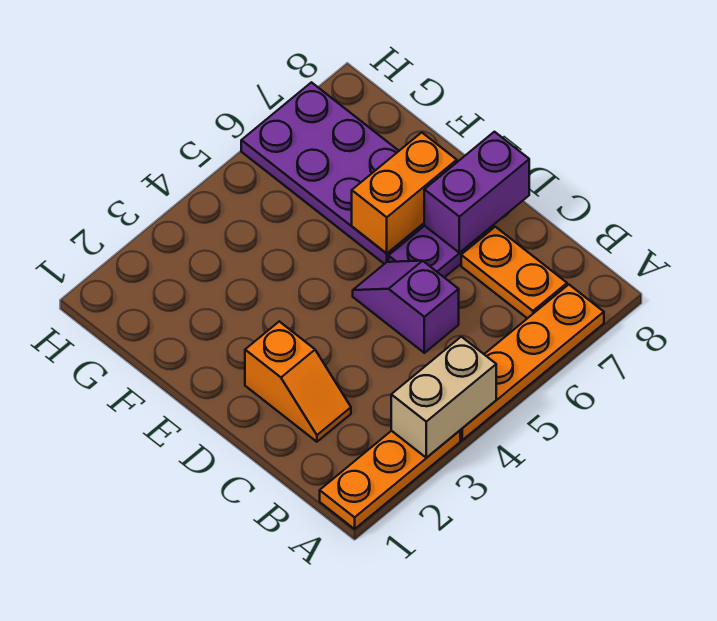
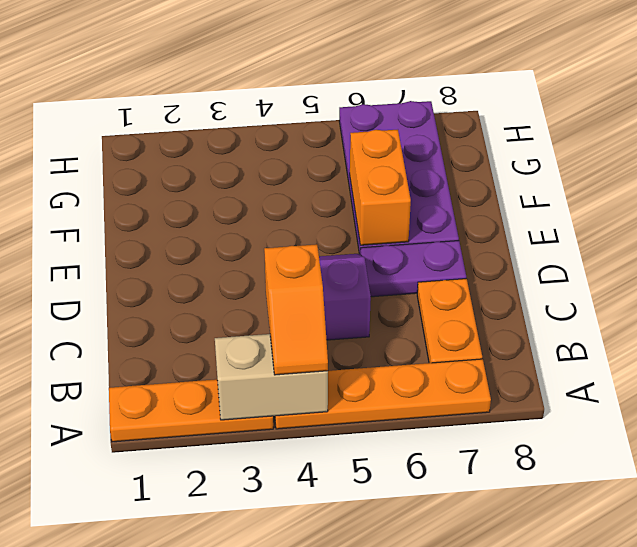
orange 1x2 slope [245,321,351,442] -> orange 1x2 slope moved to [264,244,328,375]
purple 1x2 brick [424,132,529,253] -> none
orange 1x2 brick [352,132,457,253] -> orange 1x2 brick turned to [350,130,411,245]

